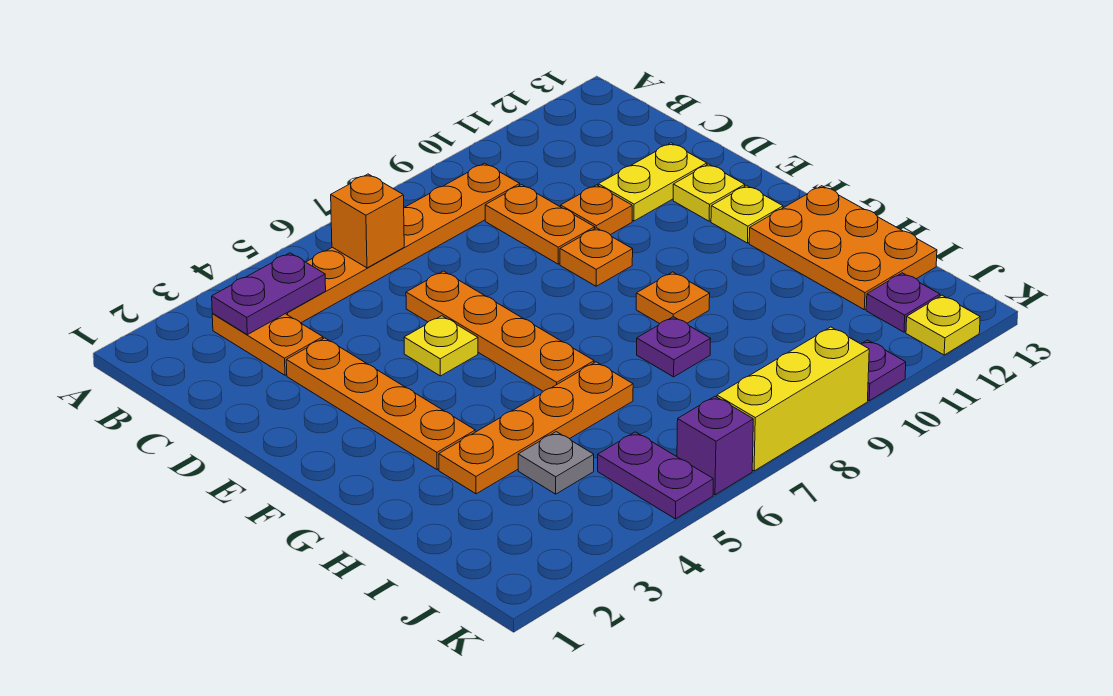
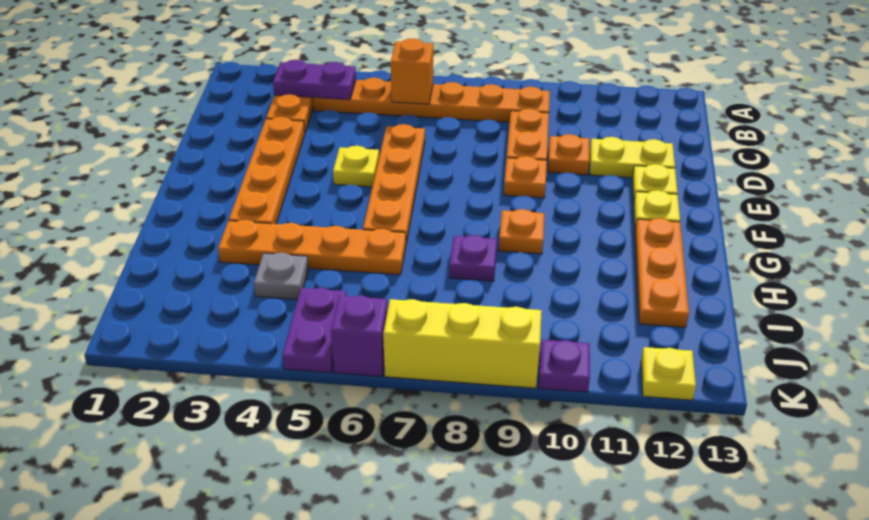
orange 2x3 plate [749,186,937,310] -> orange 1x3 plate [635,218,689,327]
purple 1x1 plate [866,273,940,332] -> none

